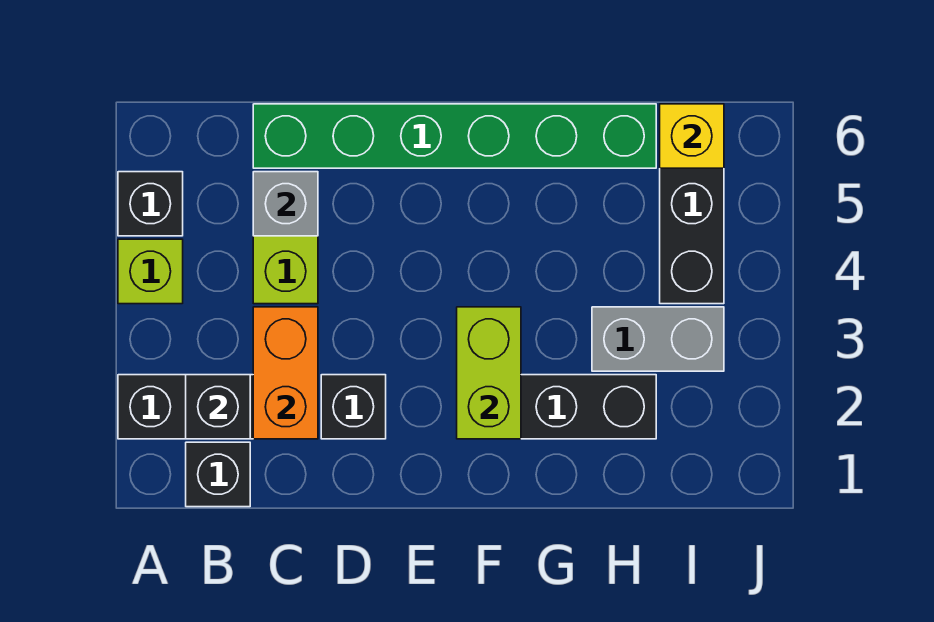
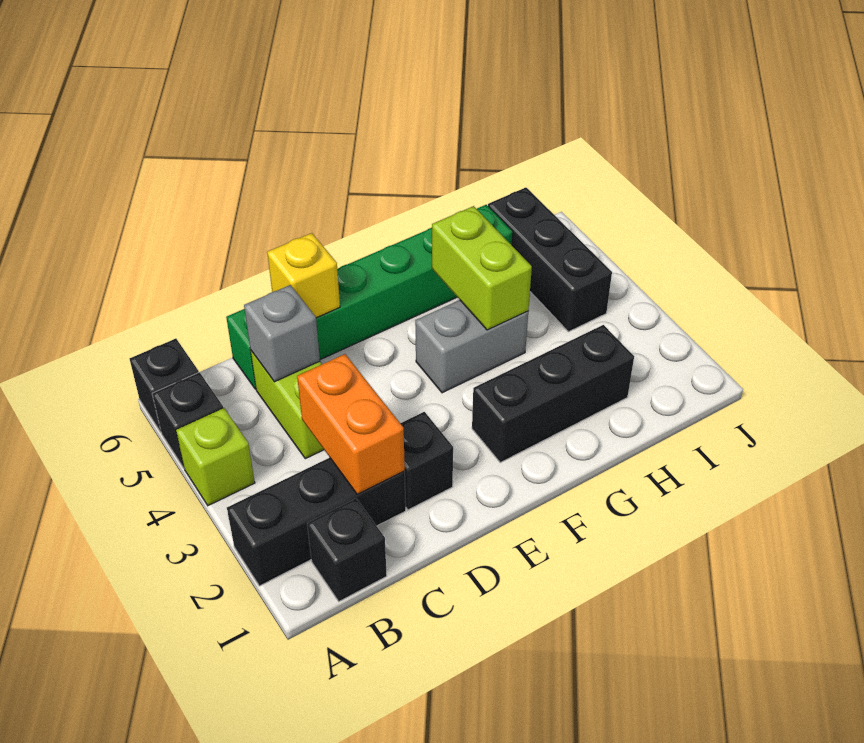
black 1x1 brick [186,375,250,439] -> black 1x1 brick moved to [130,339,199,432]
lime 1x2 brick [457,307,521,439] -> lime 1x2 brick moved to [432,206,532,330]
grey 1x2 brick [592,307,724,371] -> grey 1x2 brick moved to [415,300,528,393]
yellow 1x1 brick [660,104,724,168] -> yellow 1x1 brick moved to [267,233,340,318]

